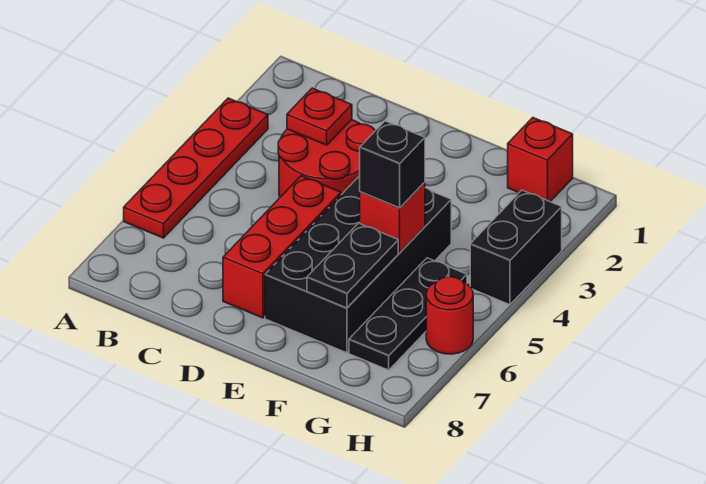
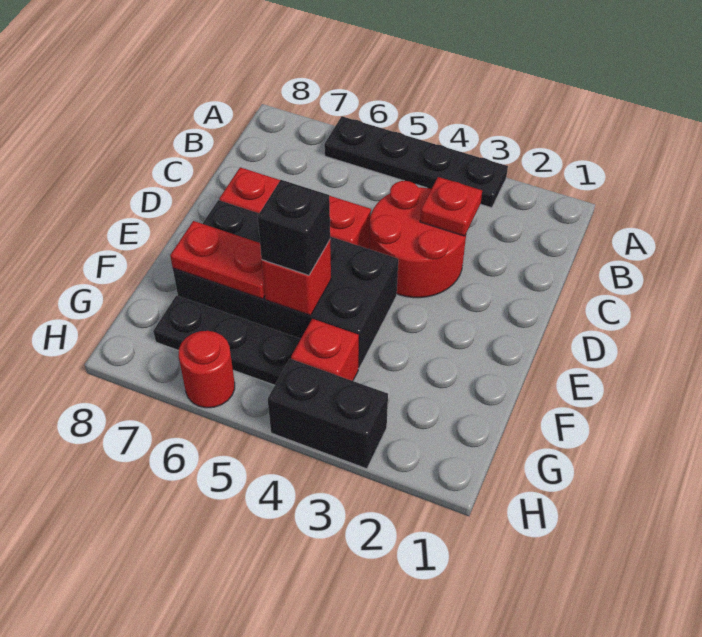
red 1x4 plate [124,98,268,238] -> black 1x4 plate [324,116,508,208]
black 1x2 plate [307,223,398,308] -> red 1x2 plate [170,221,265,299]
red 1x1 brick [508,118,573,202] -> red 1x1 brick moved to [291,319,359,381]

